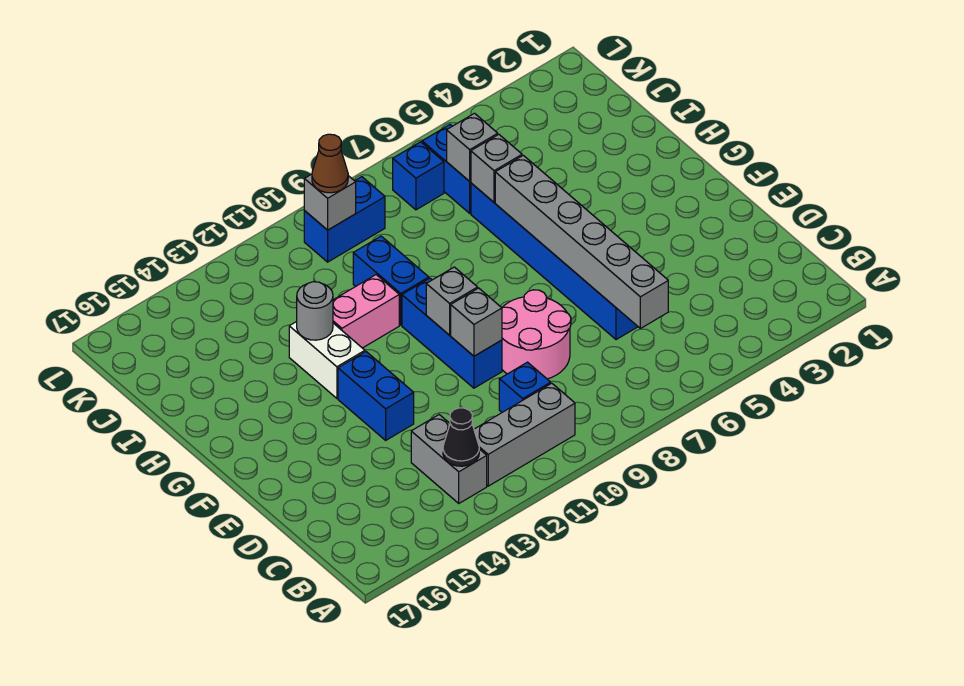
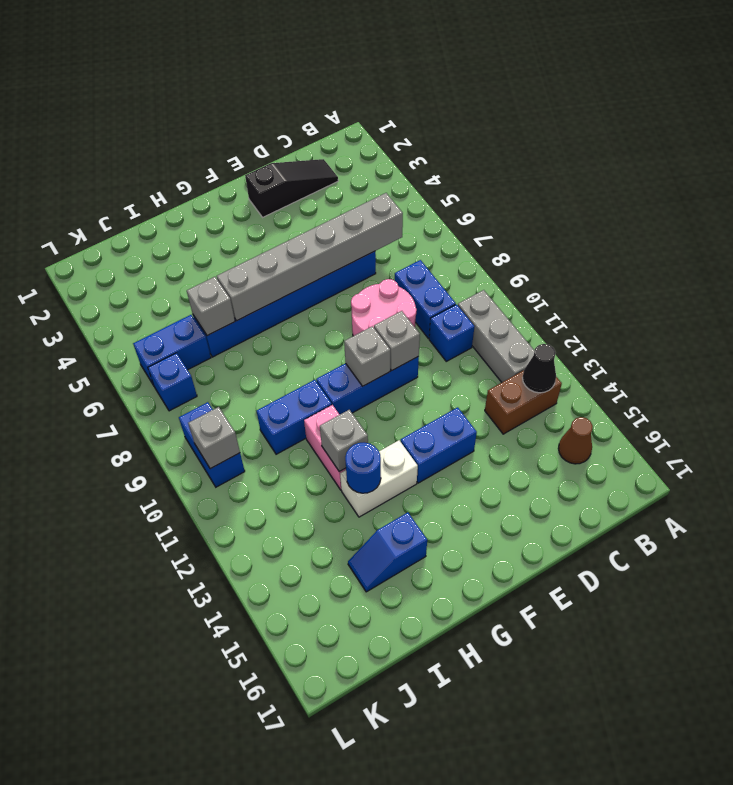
grey 1x2 brick [411,415,487,503] -> brown 1x2 brick [485,370,562,434]
none -> black 1x3 slope [245,159,338,217]
none -> blue 1x2 brick [395,260,456,338]
grey 1x1 round brick [297,282,333,340] -> blue 1x1 round brick [345,443,381,493]
none -> blue 1x2 slope [348,512,427,592]
grey 1x1 brick [447,113,498,181] -> grey 1x1 brick moved to [320,410,368,472]
brown 1x1 cone [312,134,348,193] -> brown 1x1 cone moved to [558,417,593,464]

